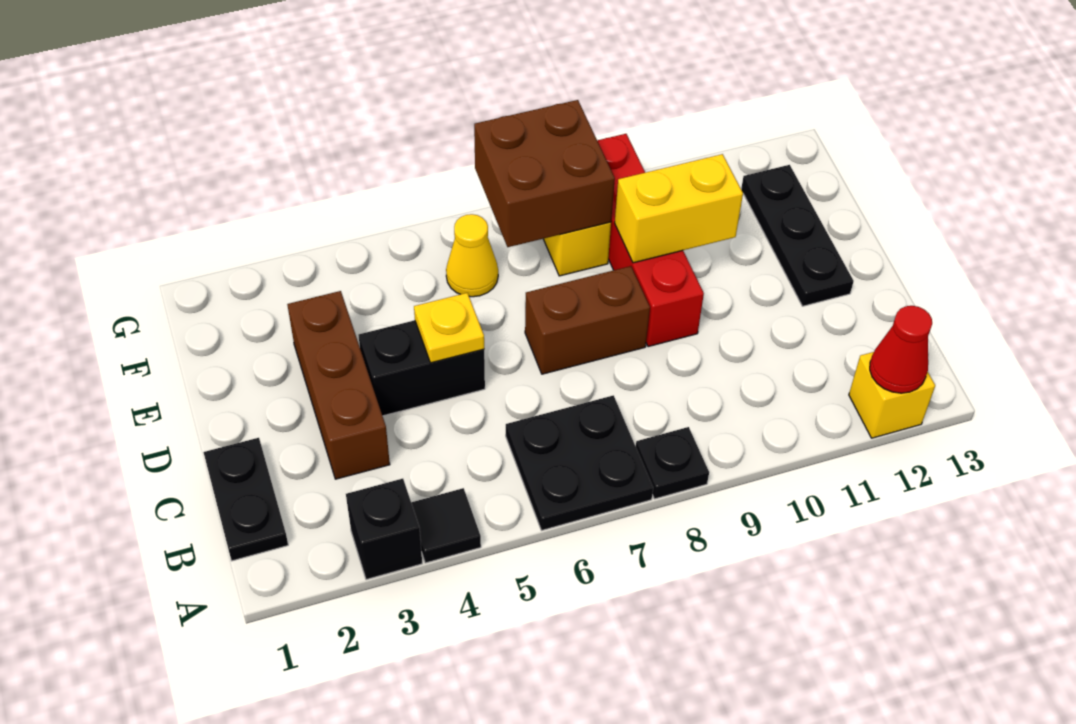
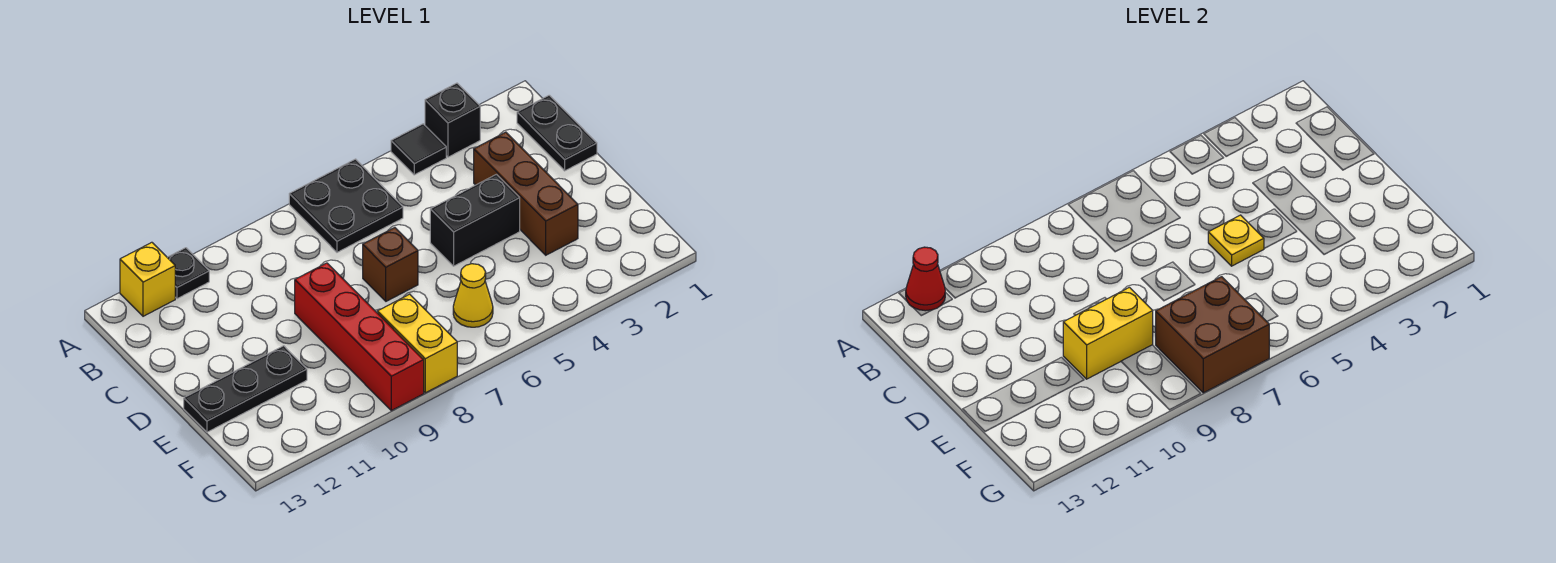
black 1x1 plate [636,427,709,499] -> black 1x1 plate moved to [167,248,209,299]
brown 1x2 brick [525,266,650,374] -> brown 1x1 brick [363,228,418,301]
black 1x3 plate [741,165,854,306] -> black 1x3 plate turned to [184,346,307,432]

